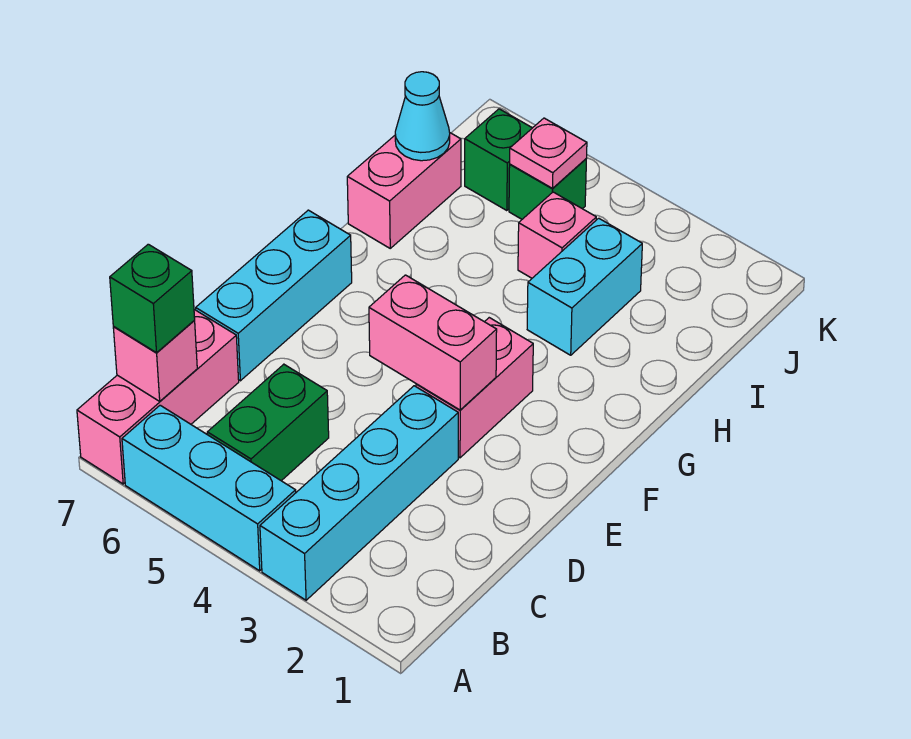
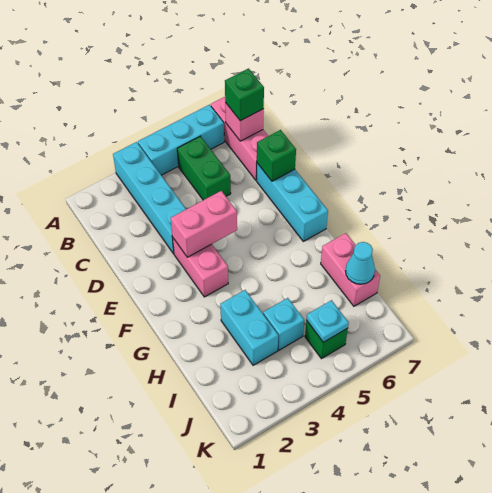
pink 1x1 brick [518,192,596,278] -> cyan 1x1 brick [263,298,304,350]
pink 1x1 plate [510,118,587,188] -> cyan 1x1 plate [307,300,349,342]
green 1x1 brick [465,109,532,211] -> green 1x1 brick moved to [257,130,296,181]

